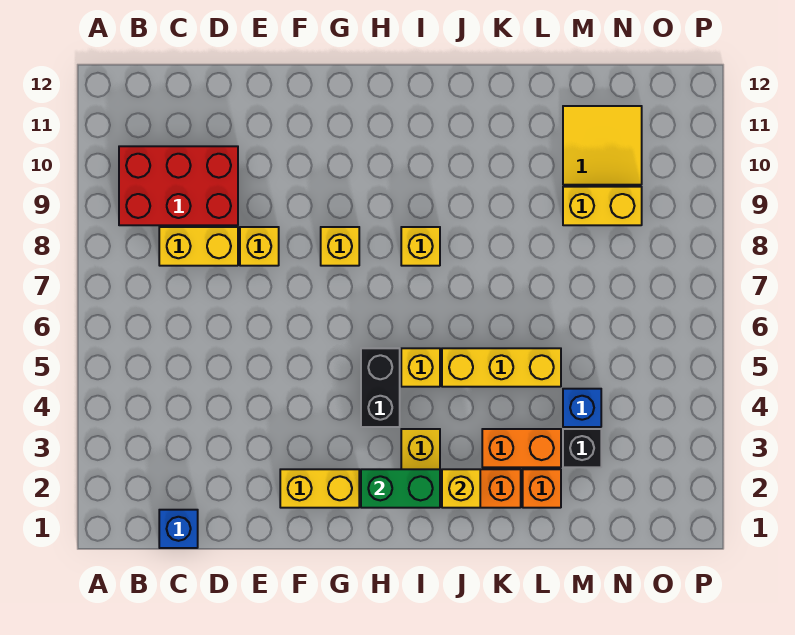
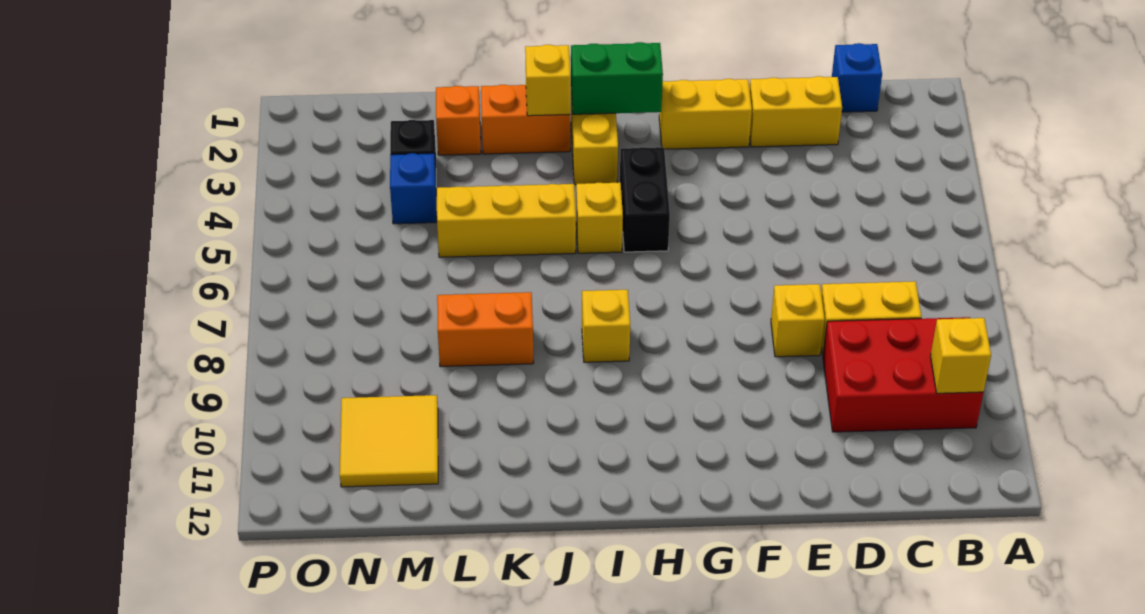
yellow 1x1 brick [321,227,359,266] -> yellow 1x1 brick moved to [931,318,991,393]
orange 1x2 brick [482,429,561,467] -> orange 1x2 brick moved to [437,292,533,367]
yellow 1x2 brick [563,187,642,225] -> yellow 1x2 brick moved to [750,76,842,147]

